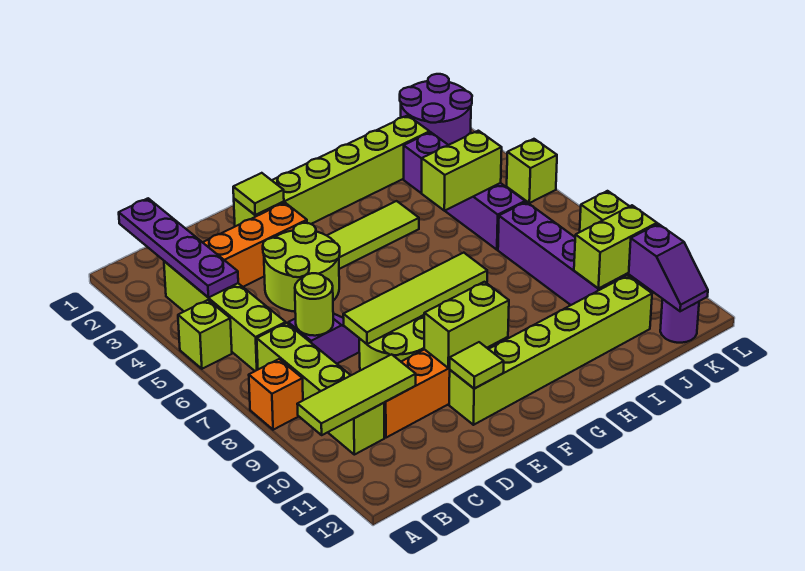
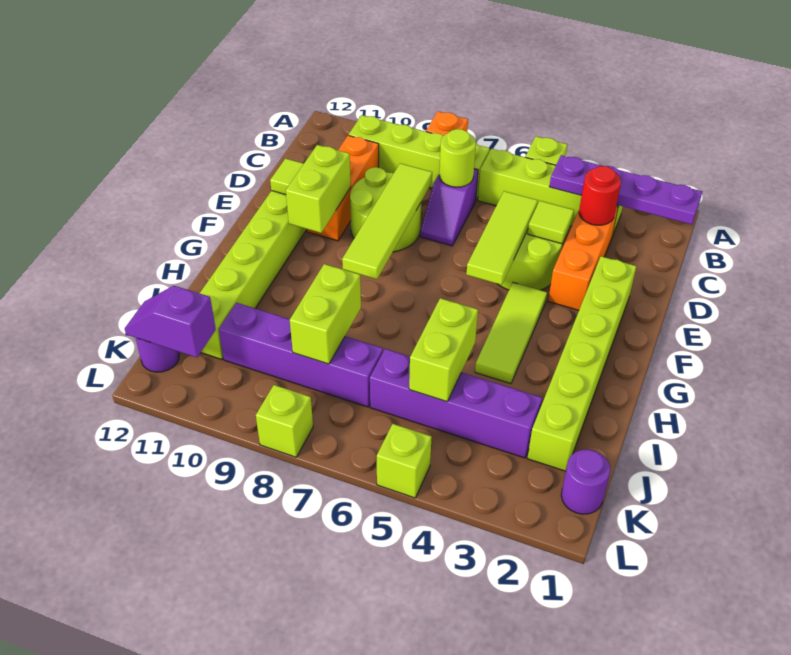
lime 1x3 tile [297,354,416,435] -> lime 1x3 tile moved to [466,191,538,285]
none -> red 1x1 round brick [579,166,621,225]
lime 1x1 tile [233,173,284,215] -> lime 1x1 tile moved to [528,201,574,244]
lime 1x2 brick [574,205,657,288] -> lime 1x2 brick moved to [290,264,361,364]
purple 2x2 round brick [400,74,472,145] -> purple 1x1 round brick [561,449,610,514]

